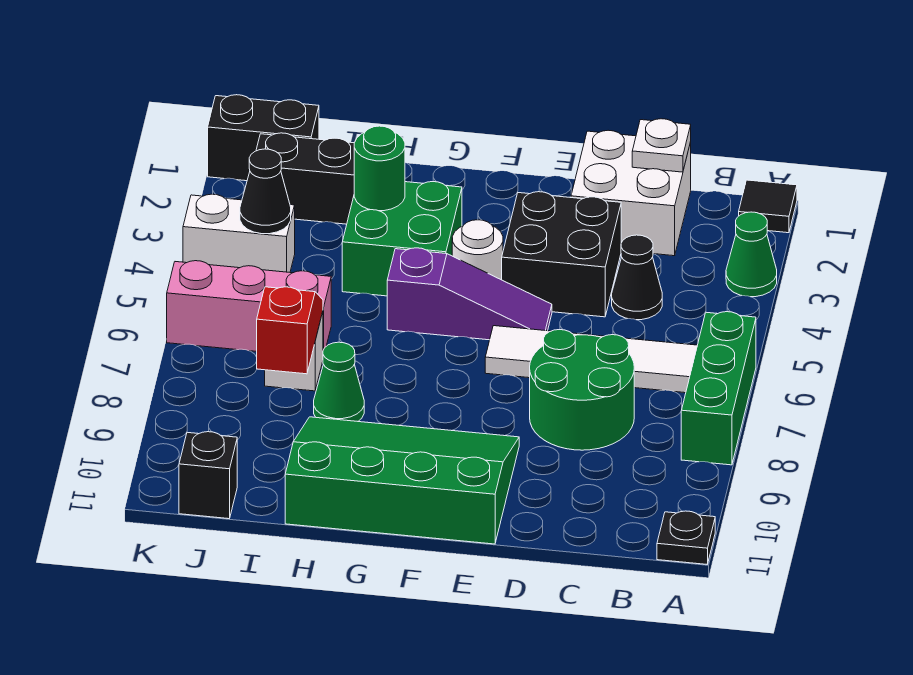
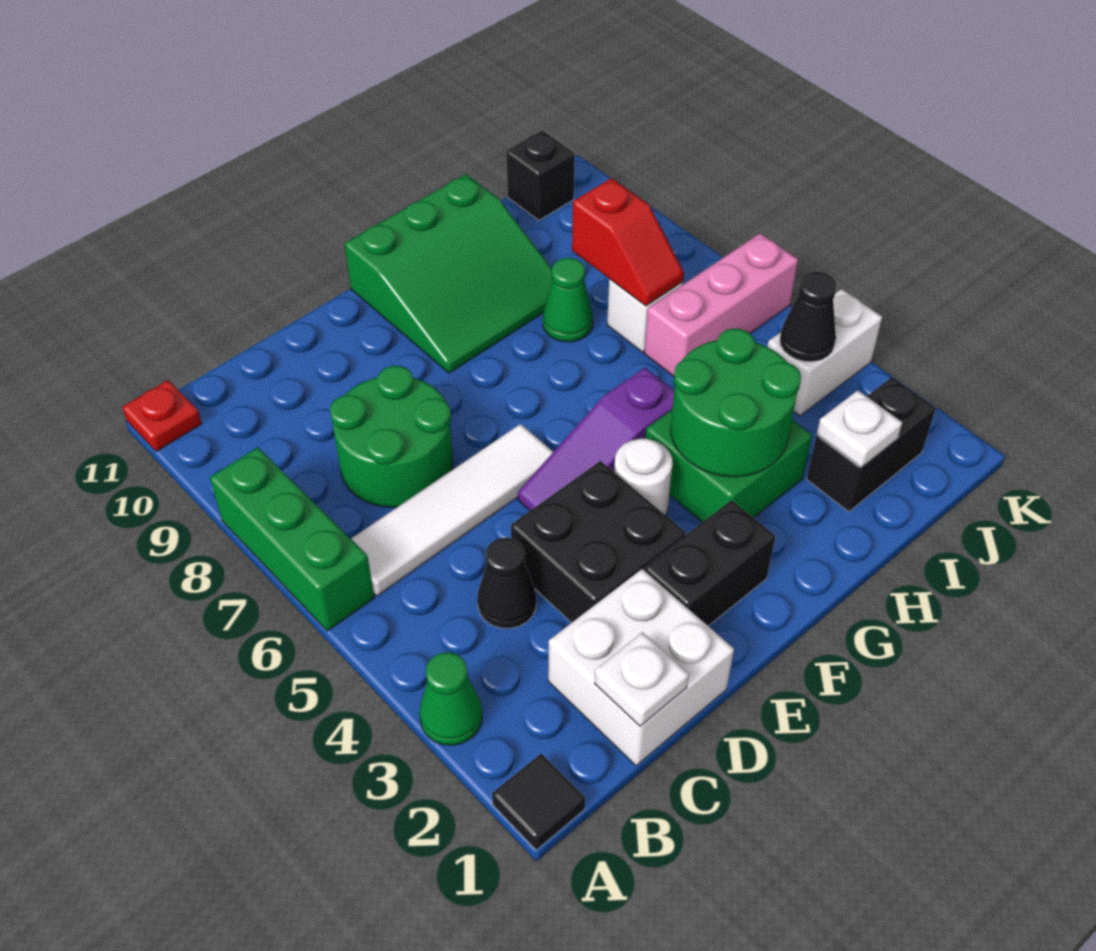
black 1x1 plate [657,511,715,564] -> red 1x1 plate [122,380,202,451]
green 3x4 slope [285,417,519,544] -> green 3x3 slope [344,174,553,373]
green 1x1 round brick [354,126,405,211] -> green 2x2 round brick [671,329,801,477]
none -> white 1x1 plate [817,390,902,467]
black 1x2 brick [208,95,319,181] -> black 1x2 brick moved to [644,500,775,626]

